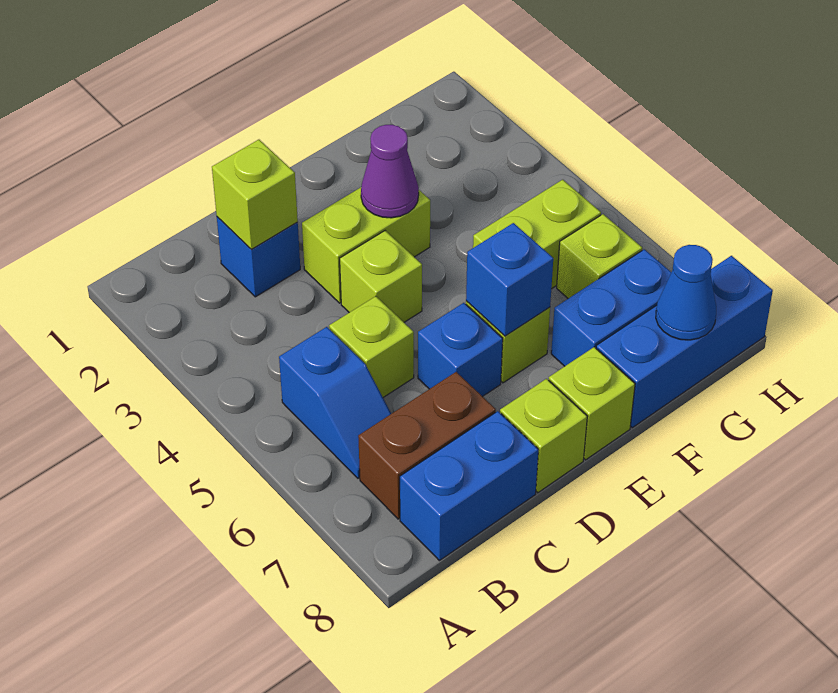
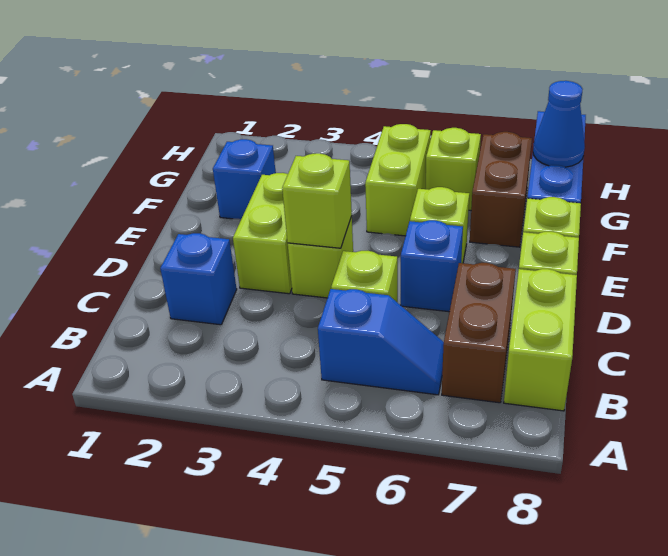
blue 1x2 brick [400,411,538,561] -> lime 1x2 brick [504,269,577,411]
lime 1x1 brick [212,140,298,249] -> lime 1x1 brick moved to [282,153,352,248]
purple 1x1 cone [361,125,419,218] -> none
blue 1x1 brick [466,223,553,336] -> blue 1x1 brick moved to [213,139,276,219]
blue 1x2 brick [551,249,671,366] -> brown 1x2 brick [470,132,532,247]

